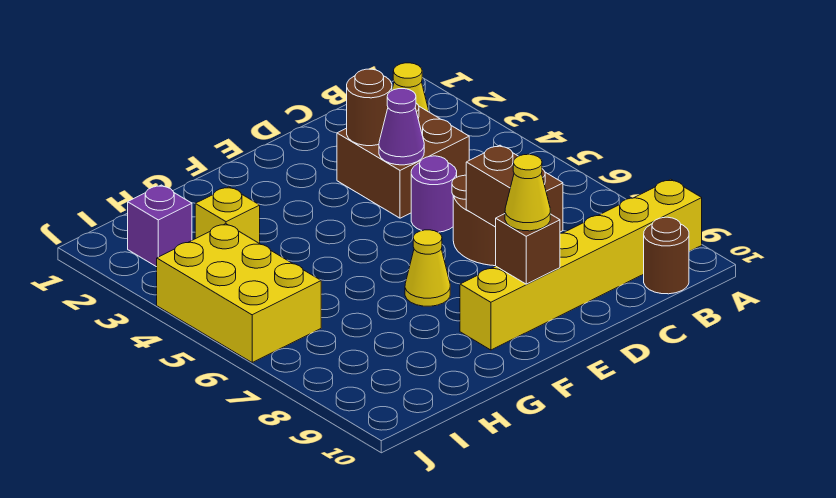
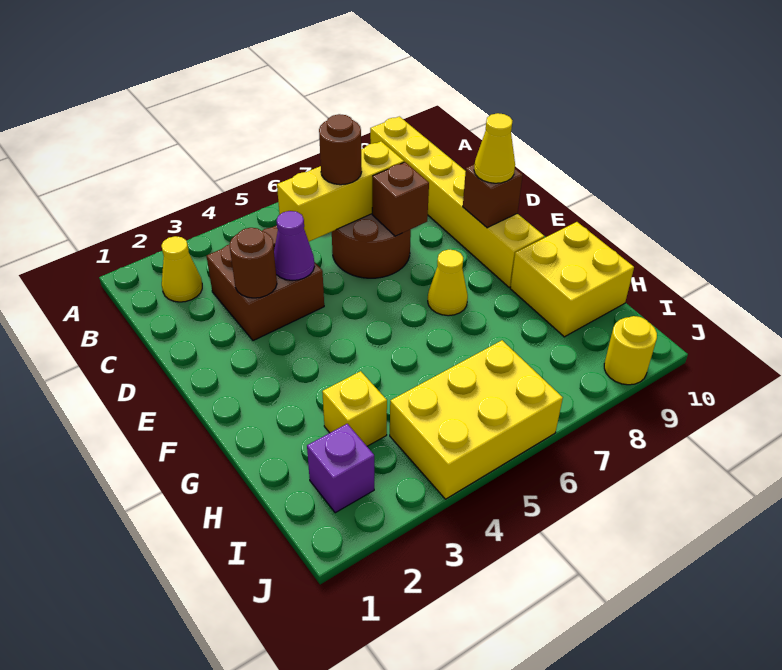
brown 1x1 round brick [644,217,689,294] -> brown 1x1 round brick moved to [319,114,362,185]
none -> yellow 1x3 brick [277,141,404,242]
purple 1x1 round brick [411,156,457,232] -> none
brown 1x2 brick [466,145,563,232] -> brown 1x1 brick [372,162,429,236]
none -> yellow 2x2 brick [510,222,634,337]
none -> yellow 1x1 round brick [604,316,657,385]

